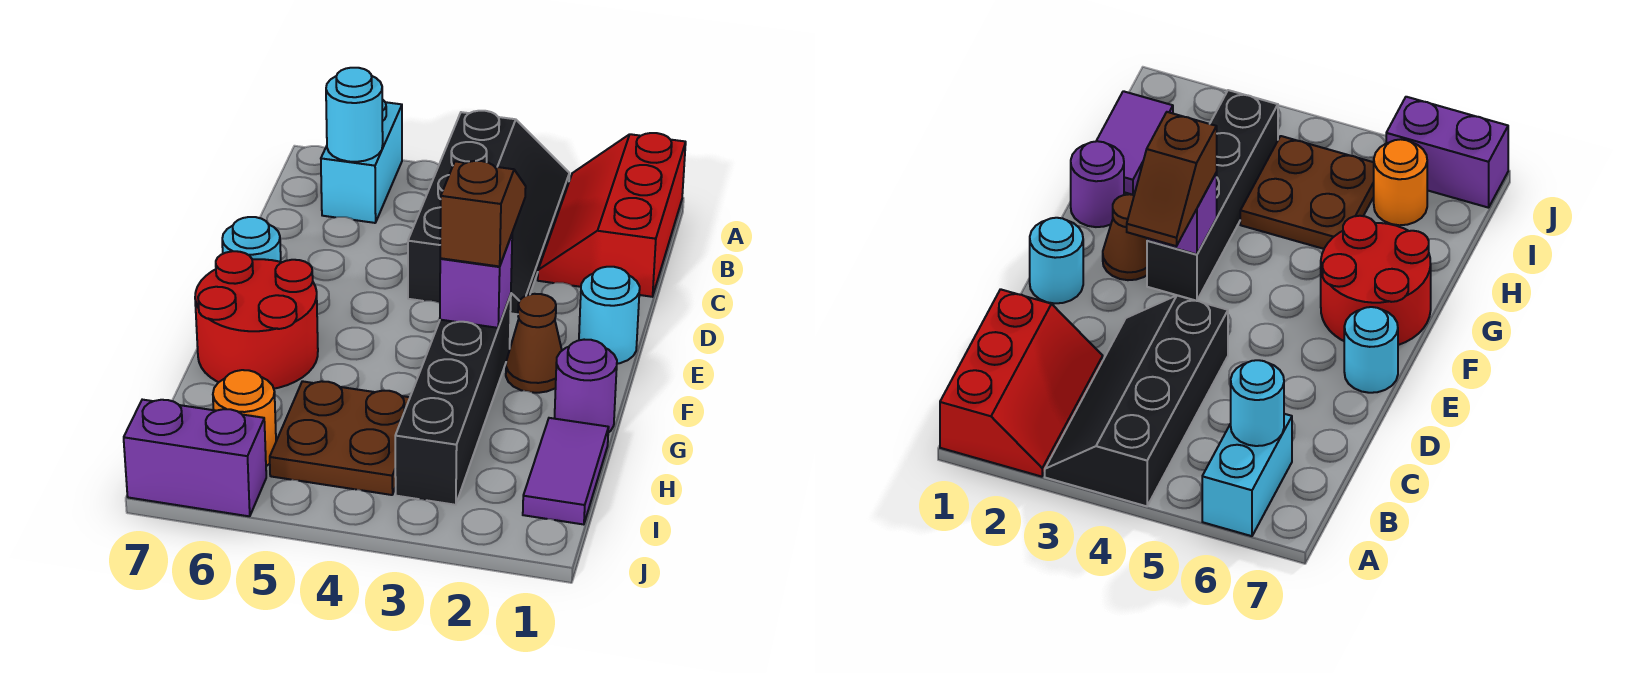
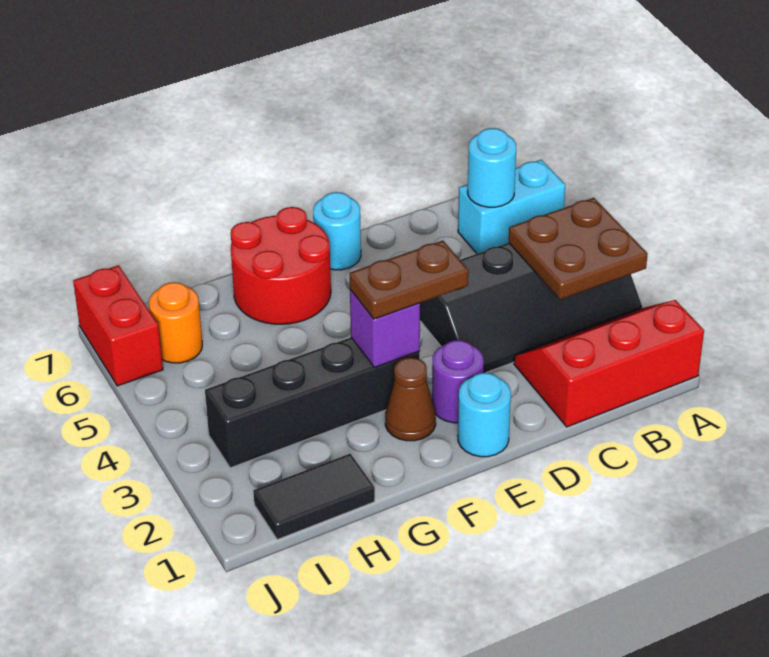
brown 1x2 slope [440,161,526,266] -> brown 1x2 plate [349,241,468,319]
purple 1x1 round brick [555,340,617,433] -> purple 1x1 round brick moved to [432,340,484,423]
purple 1x2 tile [523,418,609,525] -> black 1x2 tile [253,454,375,540]
brown 2x2 plate [270,381,410,495] -> brown 2x2 plate moved to [509,198,648,300]
purple 1x2 brick [124,400,266,516] -> red 1x2 brick [73,265,163,386]

